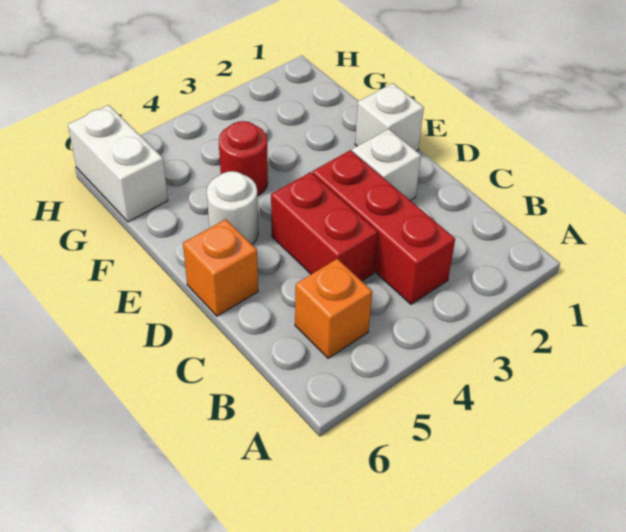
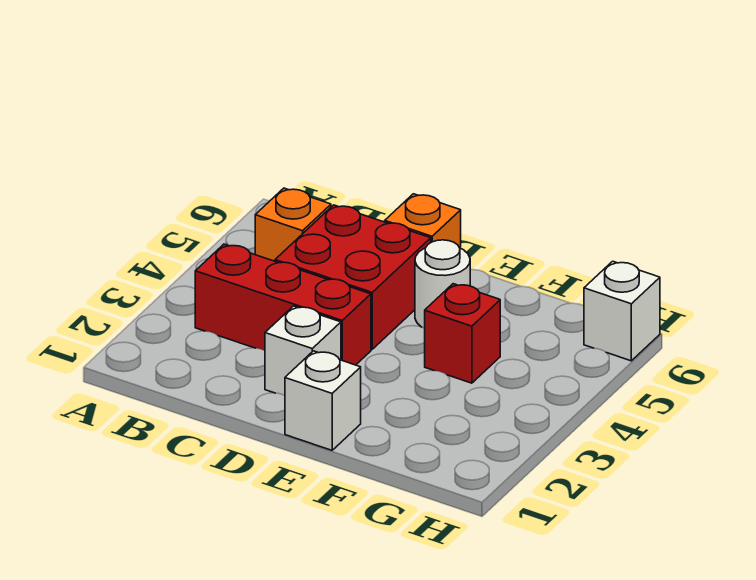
red 1x2 brick [271,172,378,281] -> red 2x2 brick [275,205,431,349]
red 1x1 round brick [219,121,268,196] -> red 1x1 brick [425,284,500,383]
white 1x2 brick [68,105,168,222] -> white 1x1 brick [584,261,660,361]

